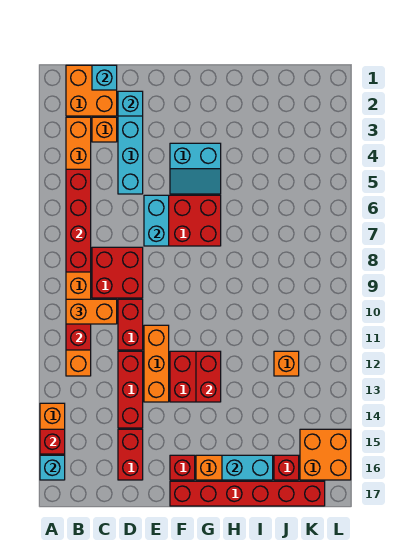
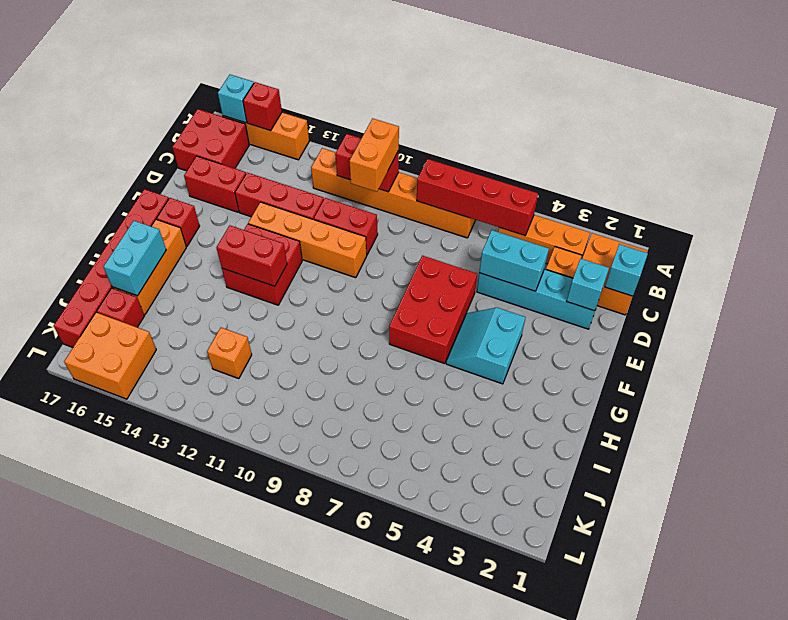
red 2x2 brick [92,247,143,298] -> red 2x2 brick moved to [172,109,249,171]
cyan 1x2 brick [144,195,169,246] -> cyan 1x2 brick moved to [479,230,549,291]
orange 1x3 brick [144,325,169,402] -> orange 1x4 brick [248,202,367,278]

